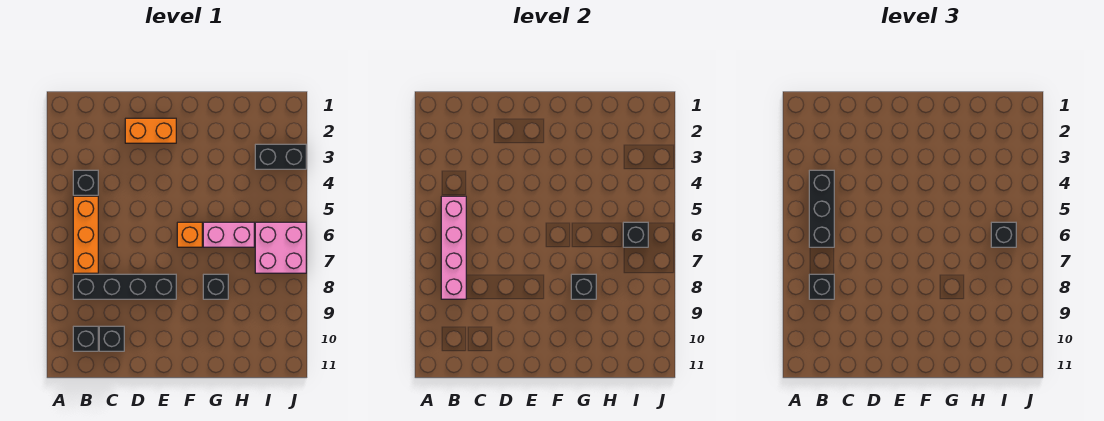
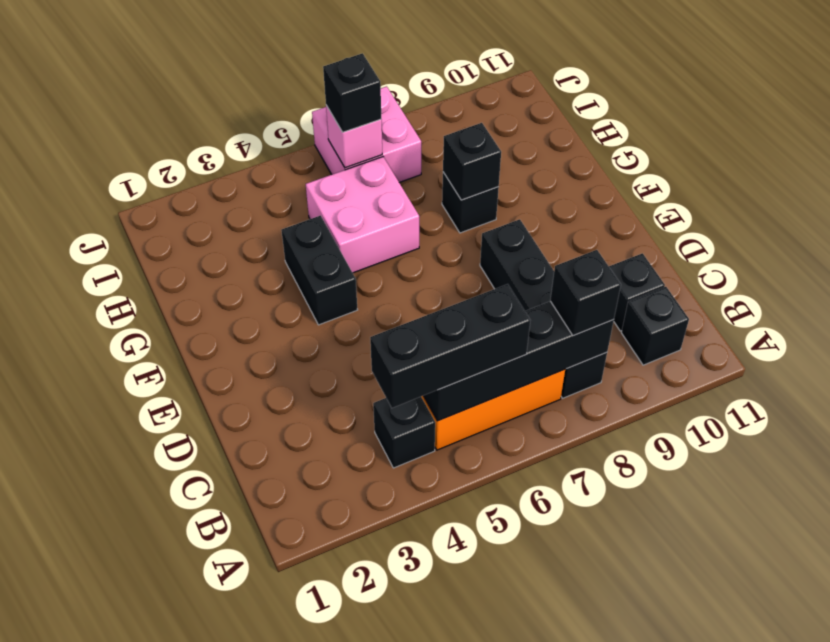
pink 1x4 brick [441,196,466,299] -> black 1x4 brick [423,301,614,421]
orange 1x2 brick [125,118,176,143] -> none
orange 1x1 brick [177,222,202,247] -> none
pink 1x2 brick [203,222,254,247] -> pink 2x2 brick [306,157,419,273]
black 1x2 brick [255,144,306,169] -> black 1x2 brick moved to [281,216,358,325]
black 1x1 brick [623,222,648,247] -> pink 1x1 brick [326,105,382,168]

